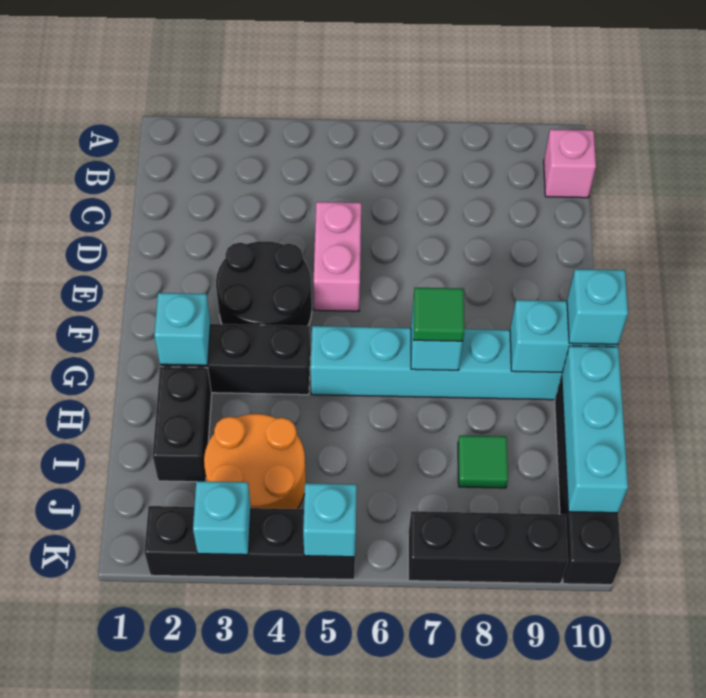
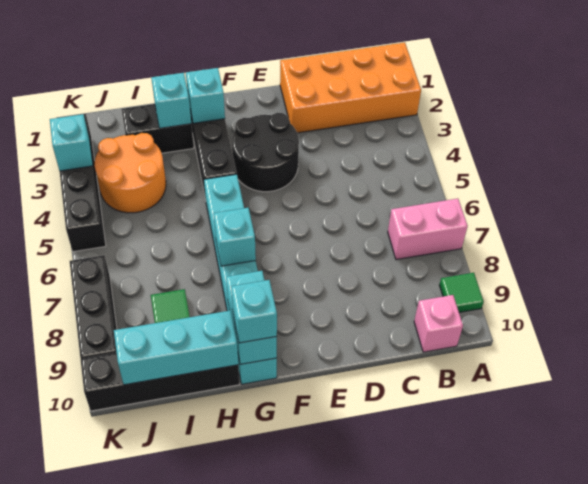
none -> orange 2x4 brick [280,43,421,133]
pink 1x2 brick [314,202,361,311] -> pink 1x2 brick moved to [388,199,468,260]
green 1x1 tile [414,288,464,341] -> green 1x1 tile moved to [440,273,484,312]
cyan 1x1 brick [303,483,357,557] -> cyan 1x1 brick moved to [151,73,191,128]

